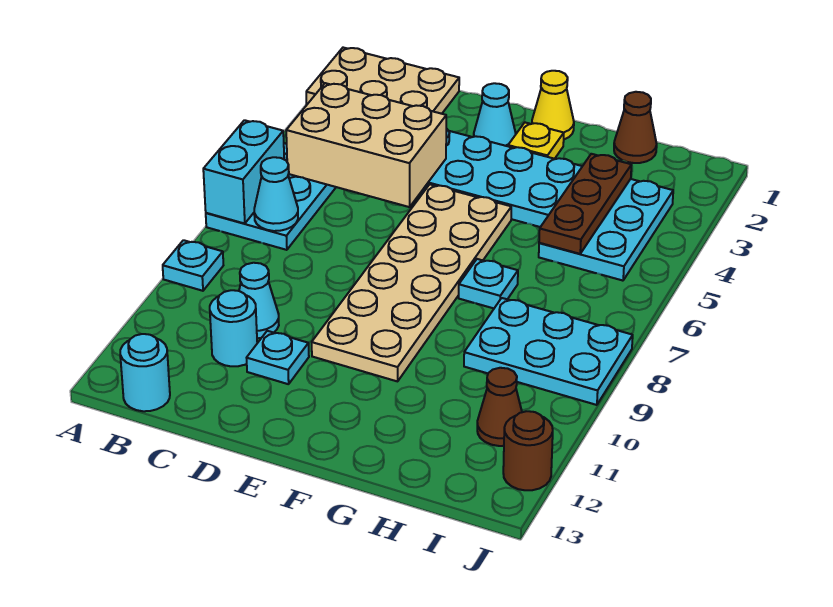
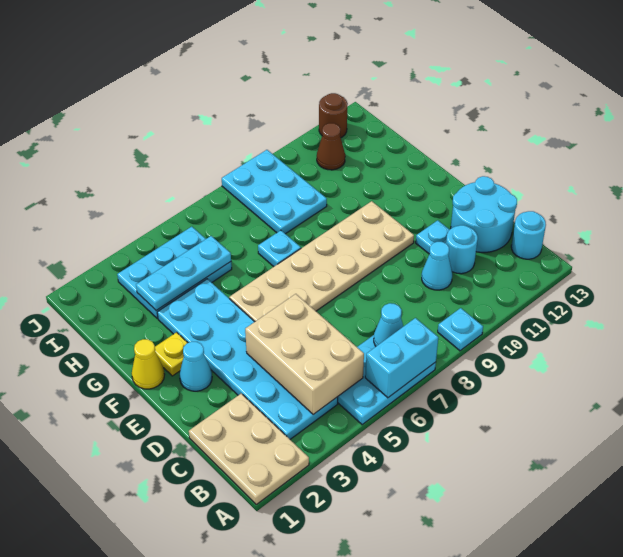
none -> cyan 2x2 round brick [451,176,517,252]
brown 1x1 cone [614,92,657,163] -> none
brown 1x3 plate [539,154,632,254] -> cyan 1x3 plate [136,236,231,310]

